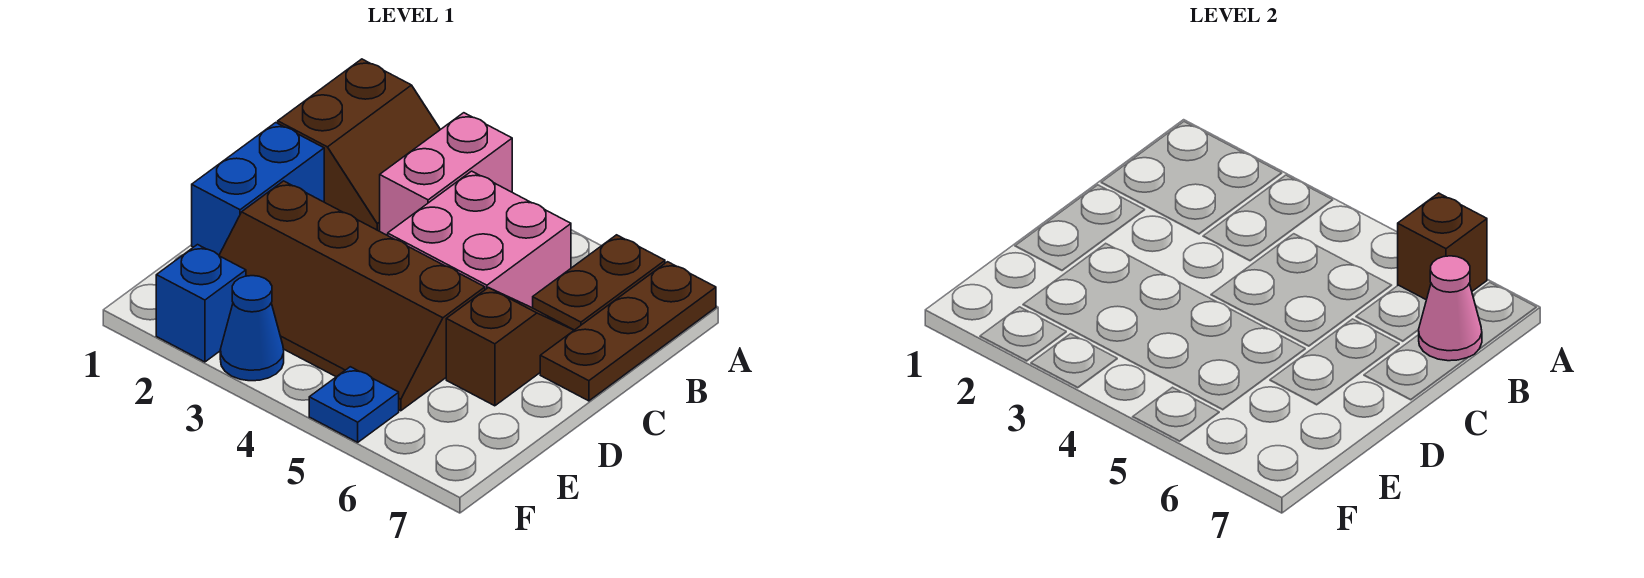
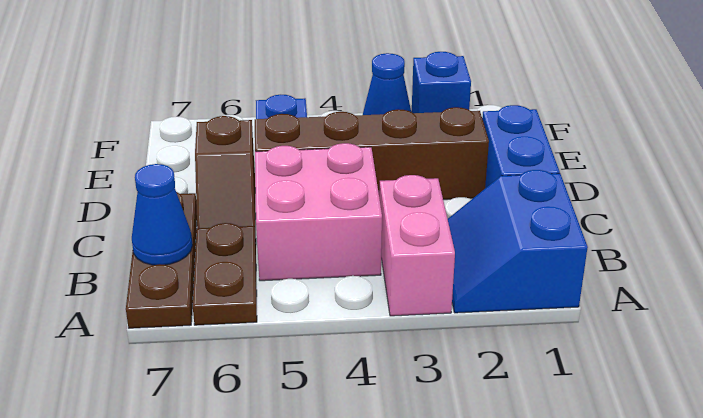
brown 2x2 slope [278,59,440,231] -> blue 2x2 slope [448,170,588,313]
brown 1x1 brick [1398,193,1487,300] -> none
pink 1x1 cone [1419,256,1482,361] -> blue 1x1 cone [132,164,193,265]

